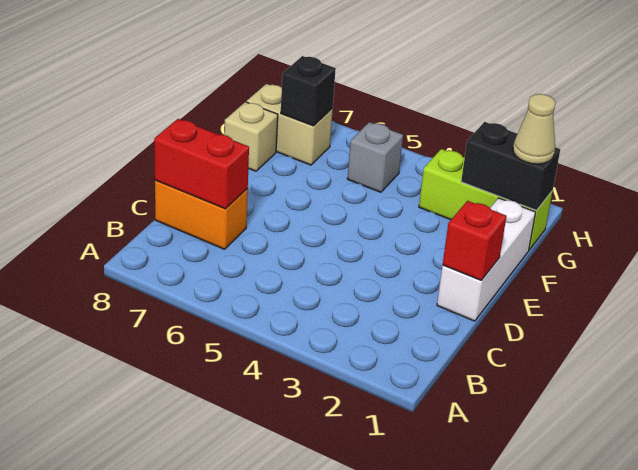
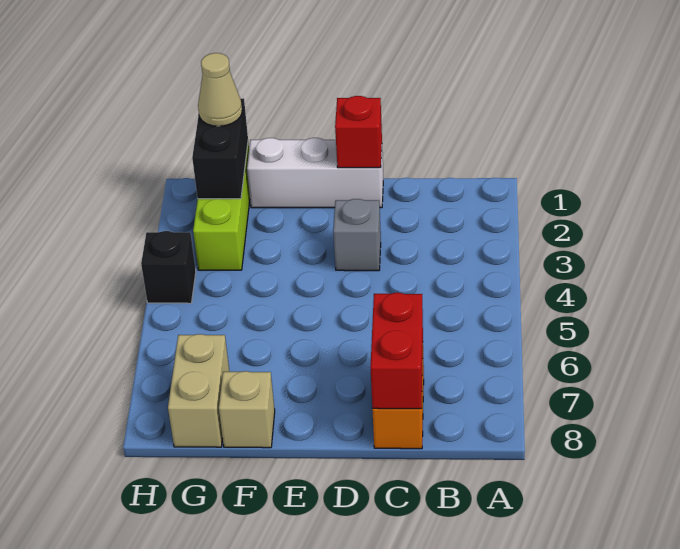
grey 1x1 brick [347,122,403,192] -> grey 1x1 brick moved to [333,199,381,271]
black 1x1 brick [281,56,336,126] -> black 1x1 brick moved to [141,231,196,303]

